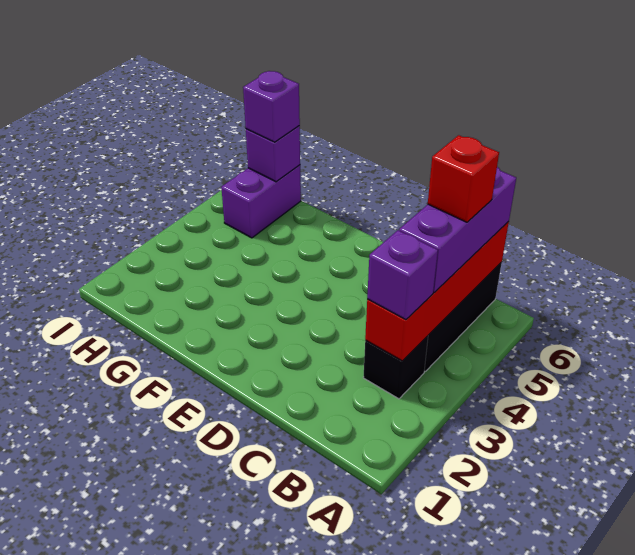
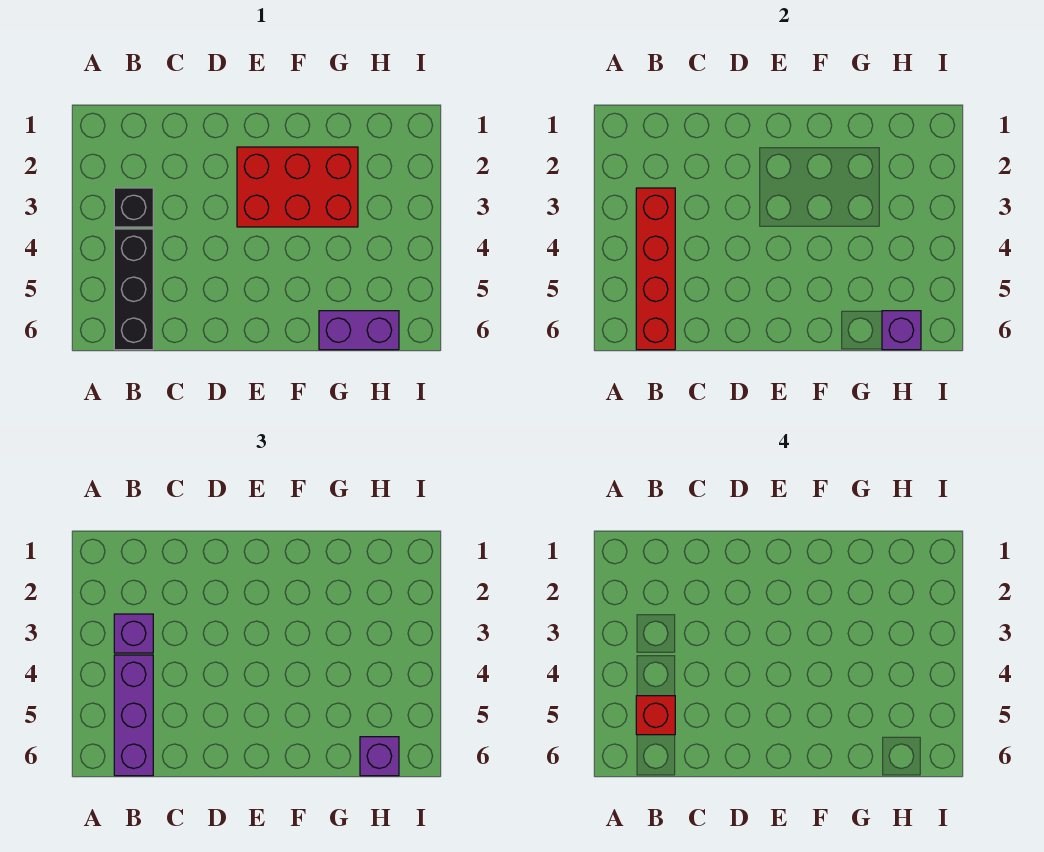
none -> red 2x3 brick [237,147,358,227]
purple 1x2 brick [221,165,301,238] -> purple 1x2 brick turned to [319,311,399,350]

